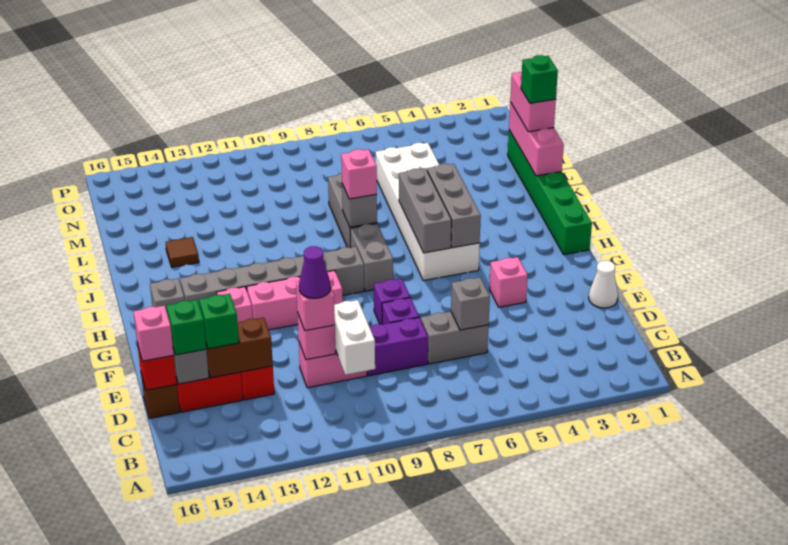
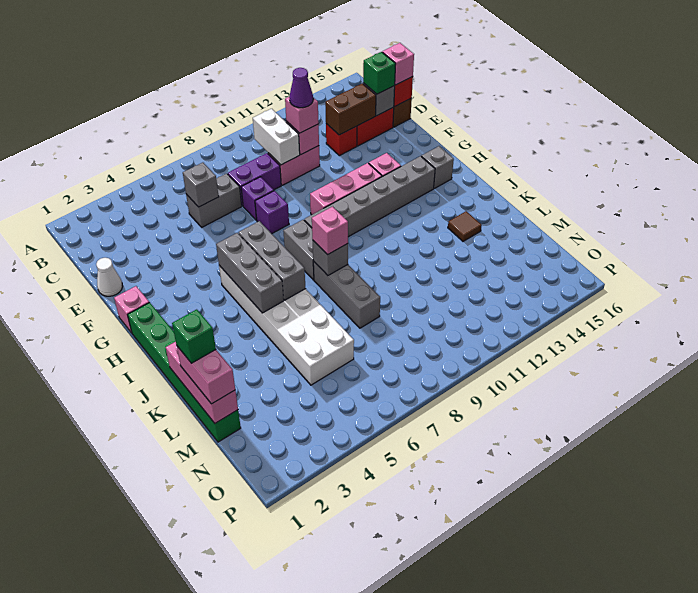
green 1x1 brick [199,294,239,349] -> none
pink 1x1 brick [490,257,528,307] -> pink 1x1 brick moved to [114,286,149,333]

